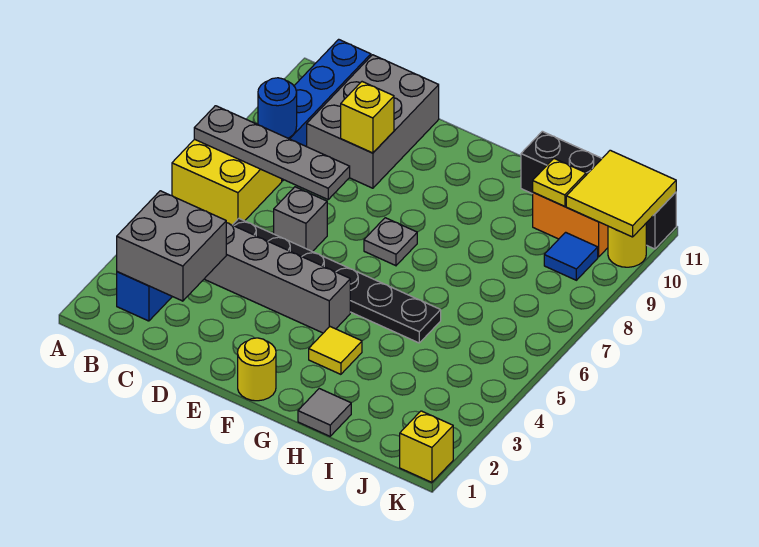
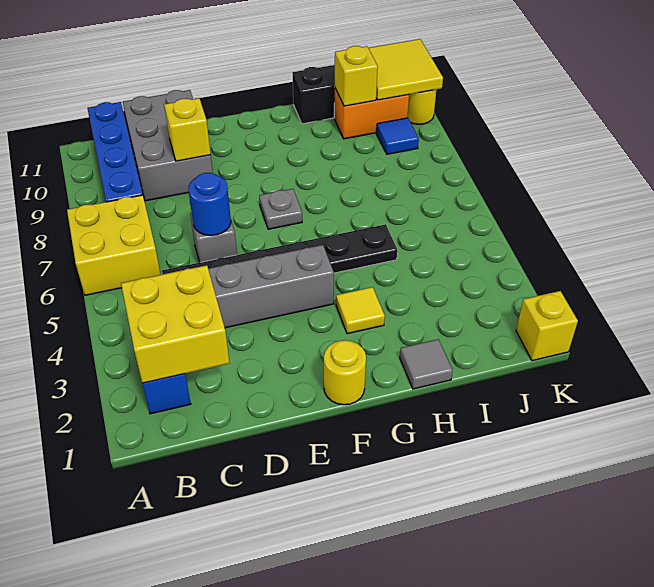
grey 1x4 plate [194,106,350,199] -> none
grey 2x2 brick [117,191,226,301] -> yellow 2x2 brick [121,265,229,383]
blue 1x1 round brick [258,78,297,138] -> blue 1x1 round brick moved to [188,173,231,235]
yellow 1x1 plate [533,159,586,206] -> yellow 1x1 brick [335,46,378,106]

